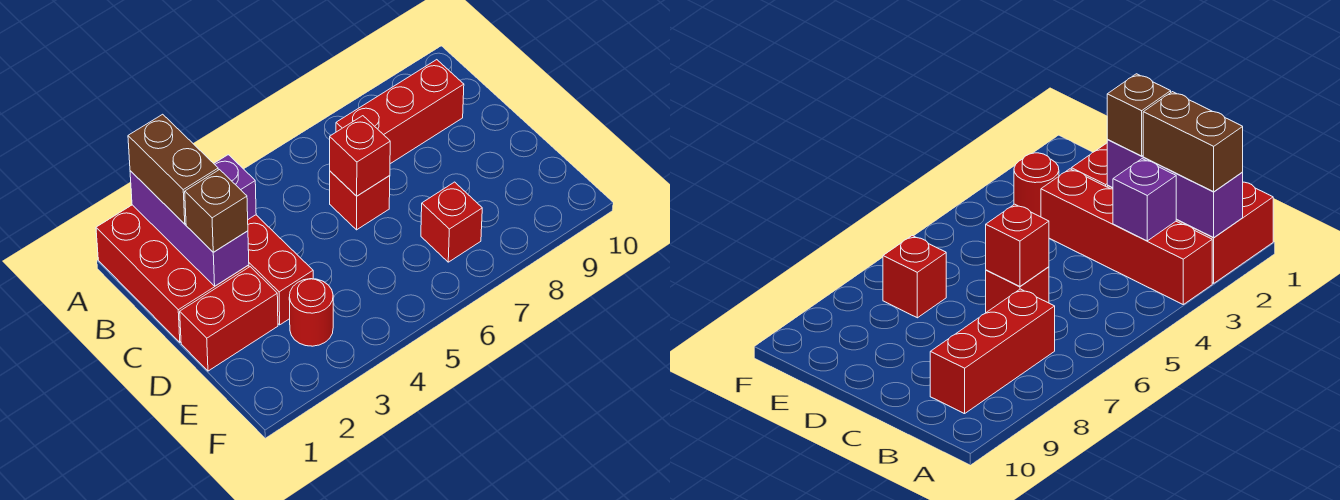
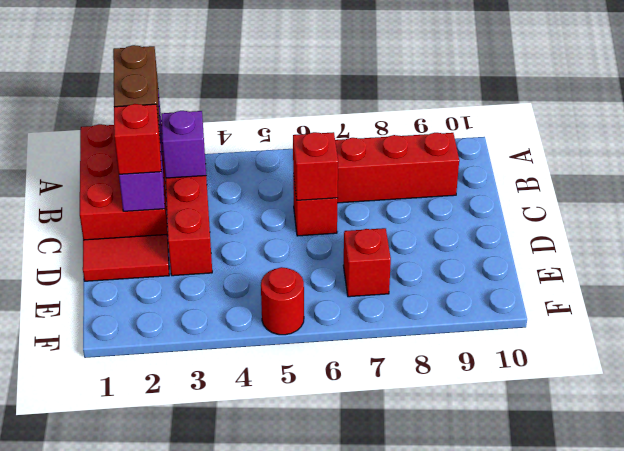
brown 1x1 brick [185,170,248,252] -> red 1x1 brick [114,104,161,174]
red 1x2 brick [180,267,278,371] -> red 1x2 tile [83,234,169,281]
red 1x1 round brick [289,279,333,346] -> red 1x1 round brick moved to [261,267,304,335]

